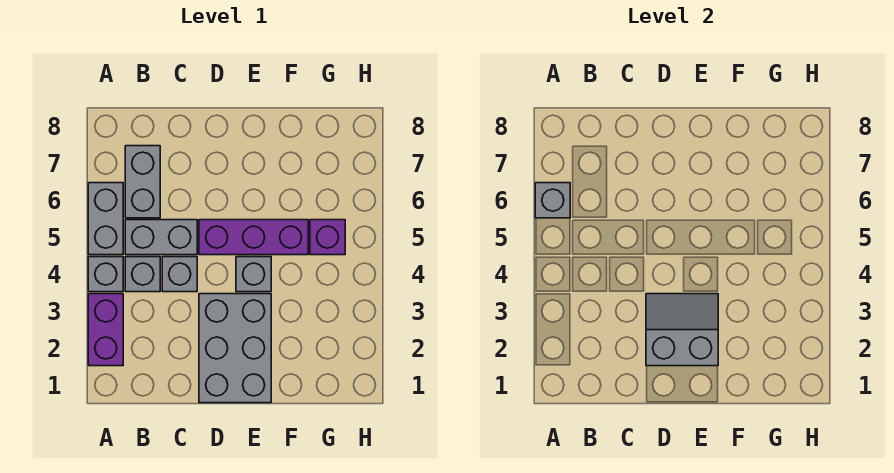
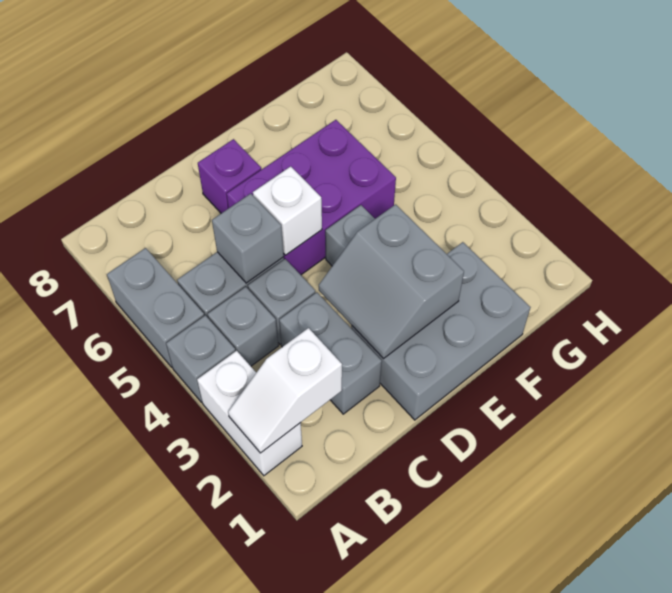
purple 1x2 brick [88,294,123,366] -> white 1x2 brick [197,351,302,475]
none -> white 1x2 slope [228,328,342,453]
grey 1x1 brick [535,183,570,218] -> grey 1x1 brick moved to [212,194,284,283]
grey 1x2 brick [125,146,160,218] -> grey 1x2 brick moved to [279,292,382,414]
grey 2x3 brick [199,294,271,403] -> grey 2x3 brick turned to [351,242,530,420]
grey 2x2 slope [646,294,718,366] -> grey 2x2 slope turned to [319,204,464,359]
purple 1x3 brick [199,220,308,255] -> purple 2x3 brick [227,120,396,275]
none -> white 1x1 brick [253,166,322,255]
purple 1x1 brick [310,220,345,255] -> purple 1x1 brick moved to [198,139,261,213]

